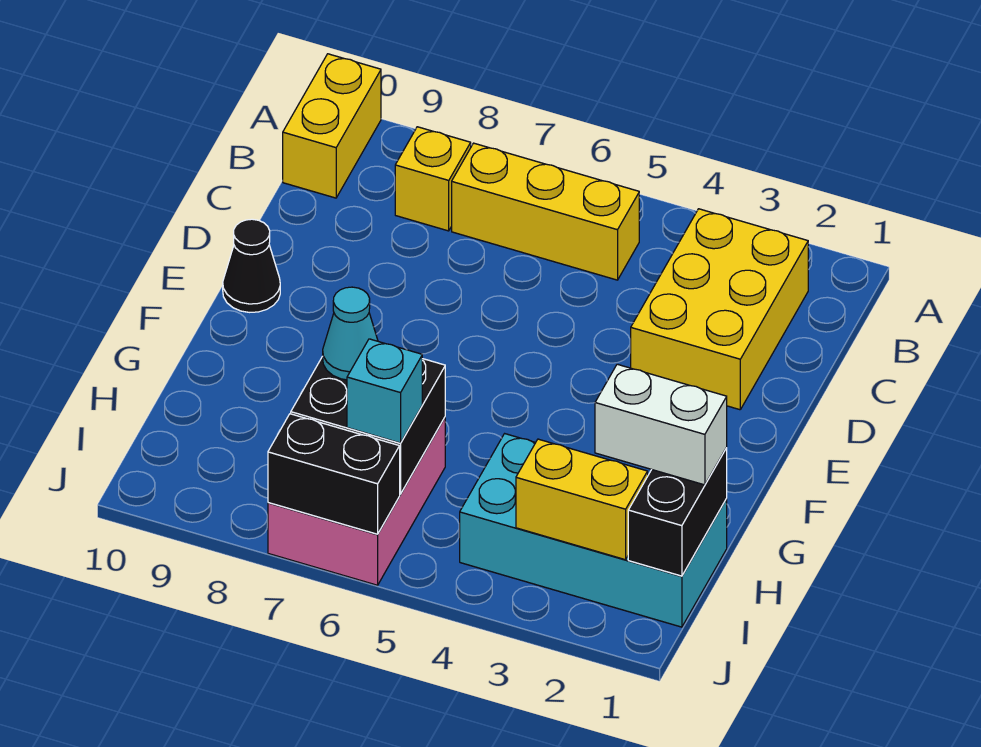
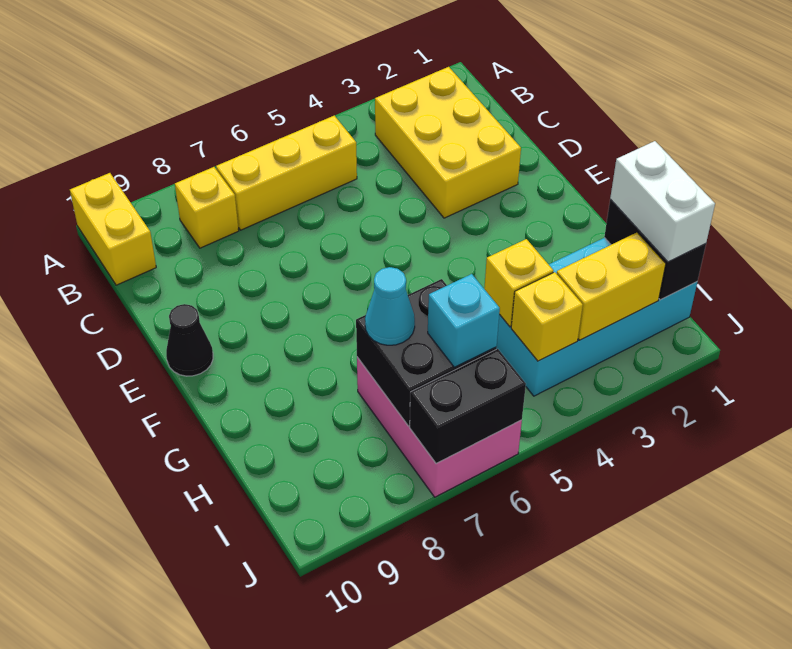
white 1x2 brick [595,364,727,485] -> white 1x2 brick turned to [610,141,715,262]
none -> yellow 1x1 brick [484,239,553,327]
none -> yellow 1x1 brick [511,272,583,361]

